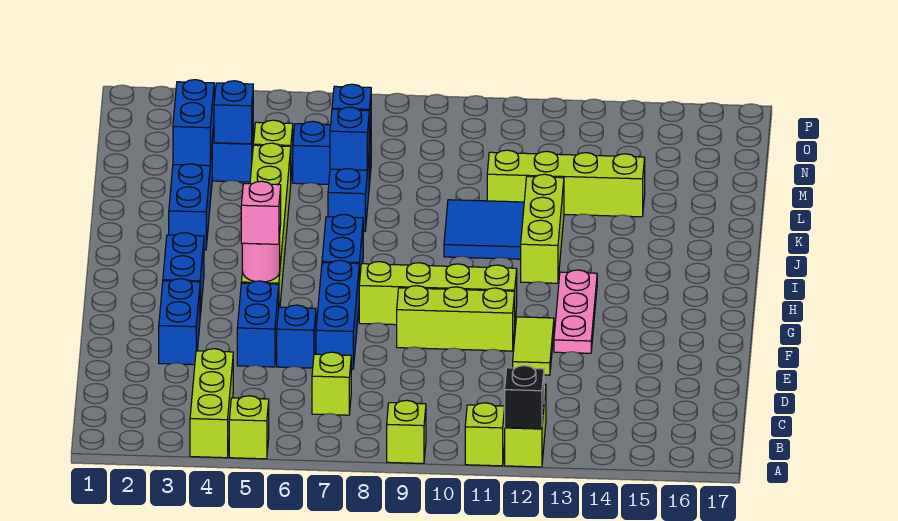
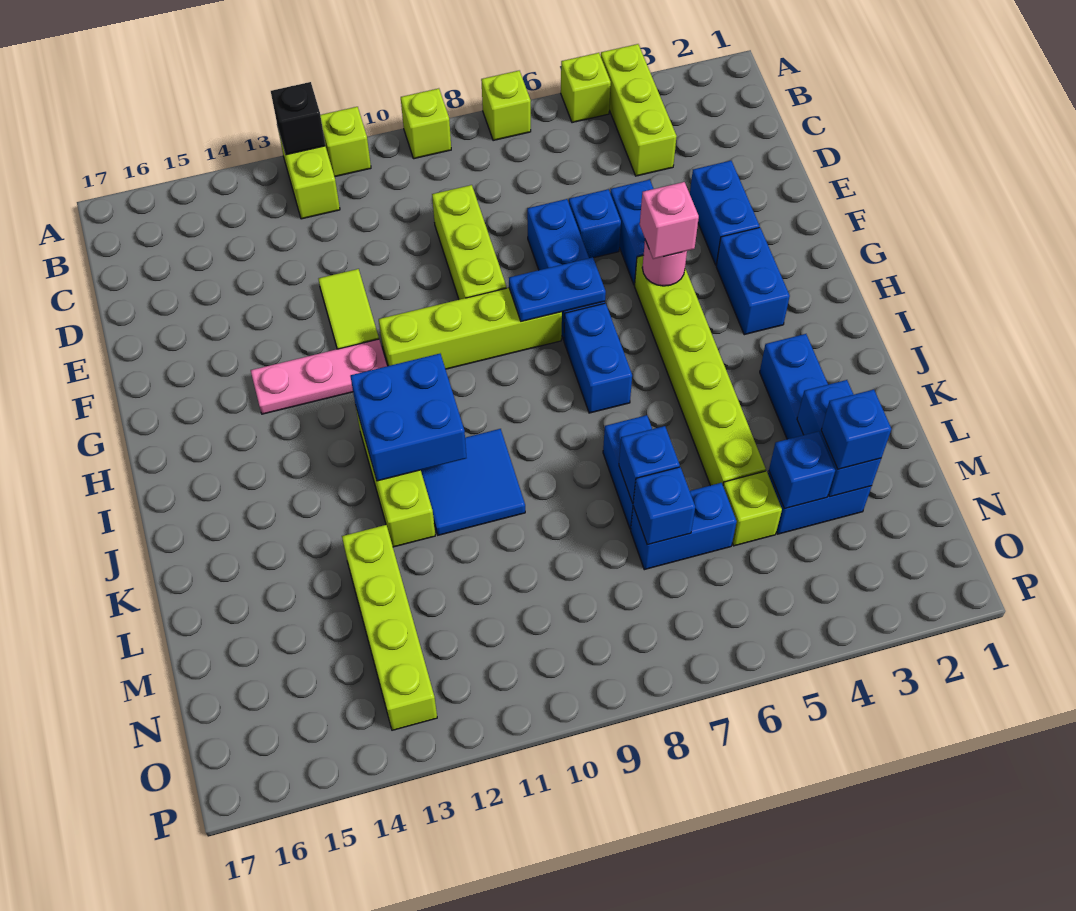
lime 1x1 brick [312,352,351,415] -> lime 1x1 brick moved to [481,71,531,141]
lime 1x3 brick [397,286,515,351] -> lime 1x3 brick turned to [432,185,506,300]
pink 1x3 plate [554,270,597,353] -> pink 1x3 plate turned to [251,339,387,414]
none -> blue 1x2 plate [509,257,606,322]
none -> blue 2x2 brick [351,354,466,481]
lime 1x4 brick [487,150,645,217] -> lime 1x4 brick turned to [342,525,437,730]
none -> blue 1x1 brick [821,390,891,469]

